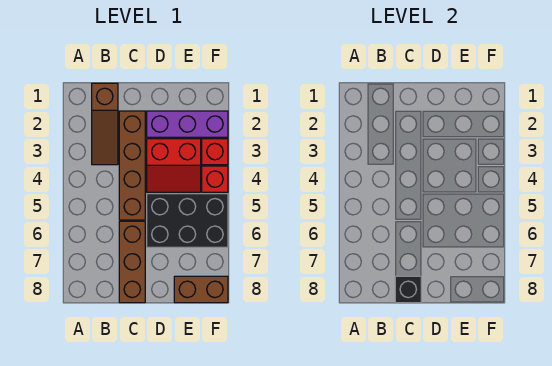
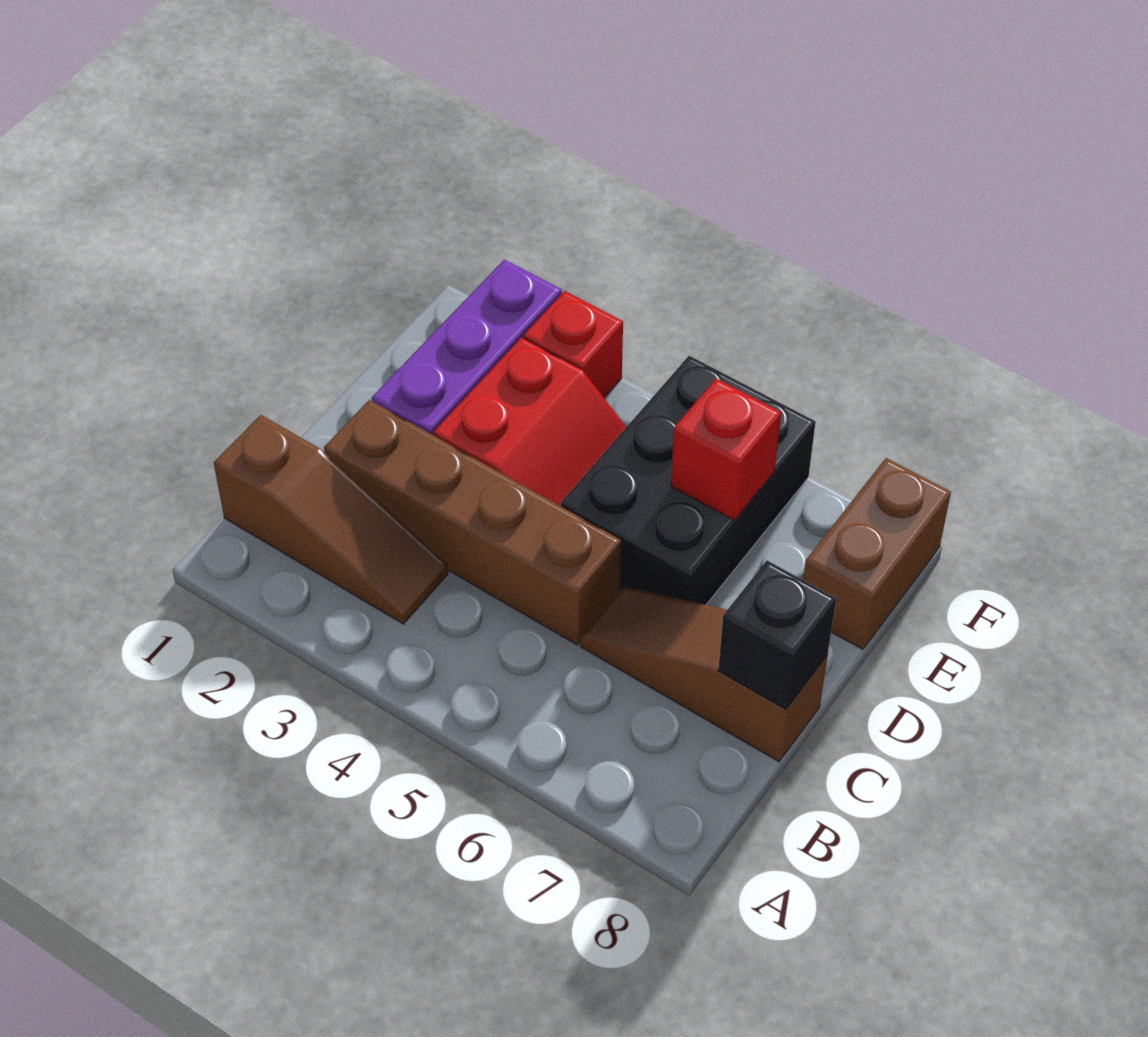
brown 1x3 brick [119,221,145,303] -> brown 1x3 slope [581,586,828,762]
red 1x1 brick [202,166,228,192] -> red 1x1 brick moved to [671,378,781,520]

